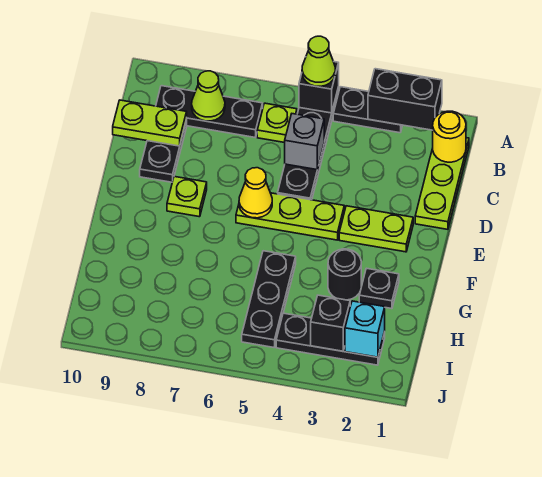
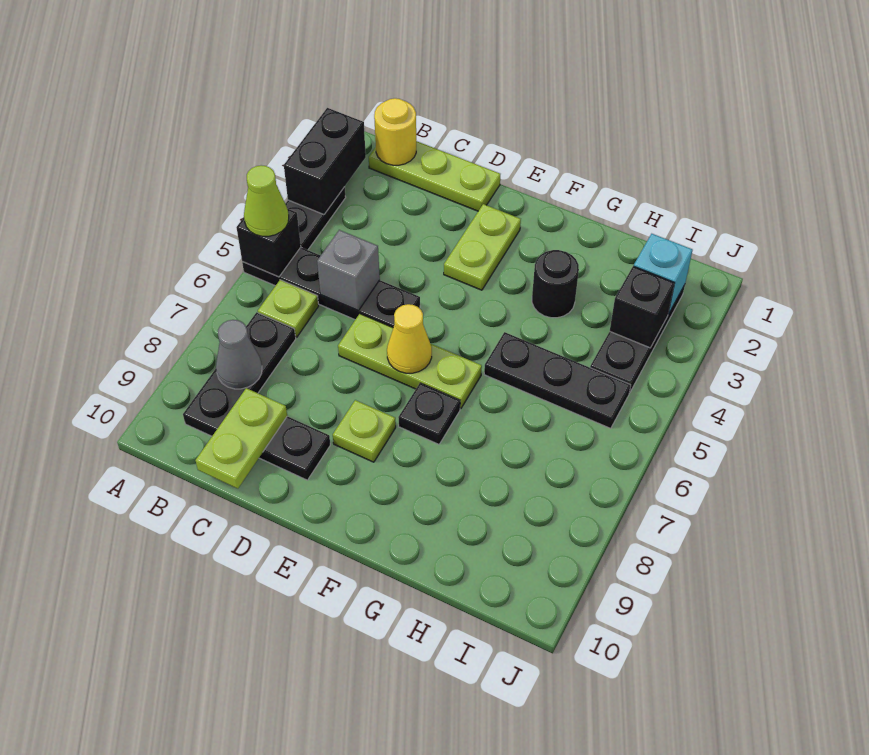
lime 1x1 cone [192,71,225,121] -> grey 1x1 cone [216,320,262,389]
lime 1x3 plate [236,193,344,240] -> lime 1x3 plate turned to [338,314,482,409]
black 1x1 plate [359,268,399,309] -> black 1x1 plate moved to [398,383,460,444]

